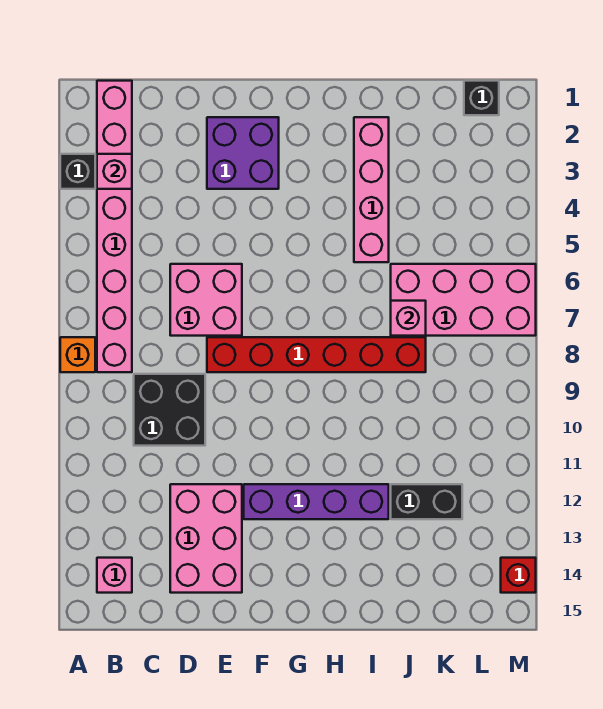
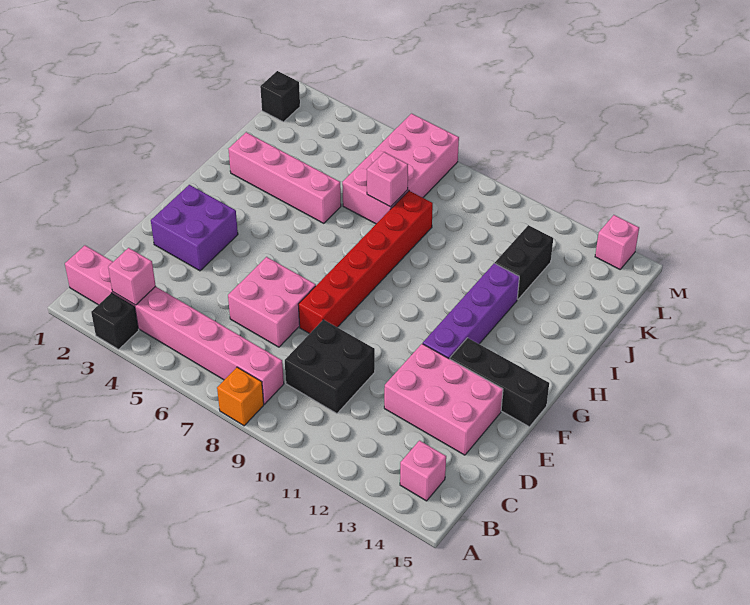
none -> black 1x3 brick [450,338,549,427]
red 1x1 brick [501,558,536,593] -> pink 1x1 brick [595,215,639,269]

